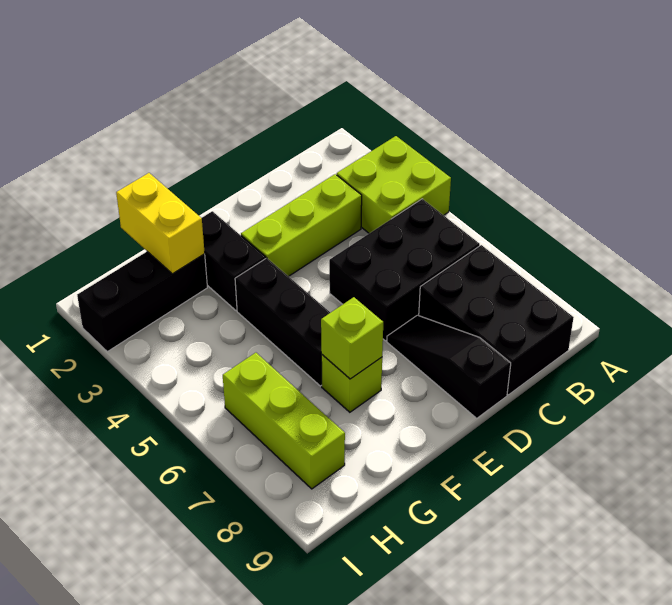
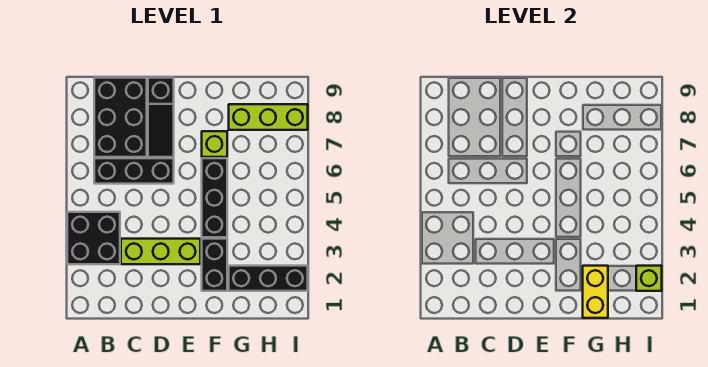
lime 2x2 brick [337,136,451,233] -> black 2x2 brick [67,212,120,264]
black 2x3 brick [329,199,480,341] -> black 1x3 brick [94,158,174,184]
lime 1x1 brick [321,297,383,379] -> lime 1x1 brick moved to [636,266,662,291]
lime 1x3 brick [223,353,345,489] -> lime 1x3 brick turned to [229,104,308,130]

